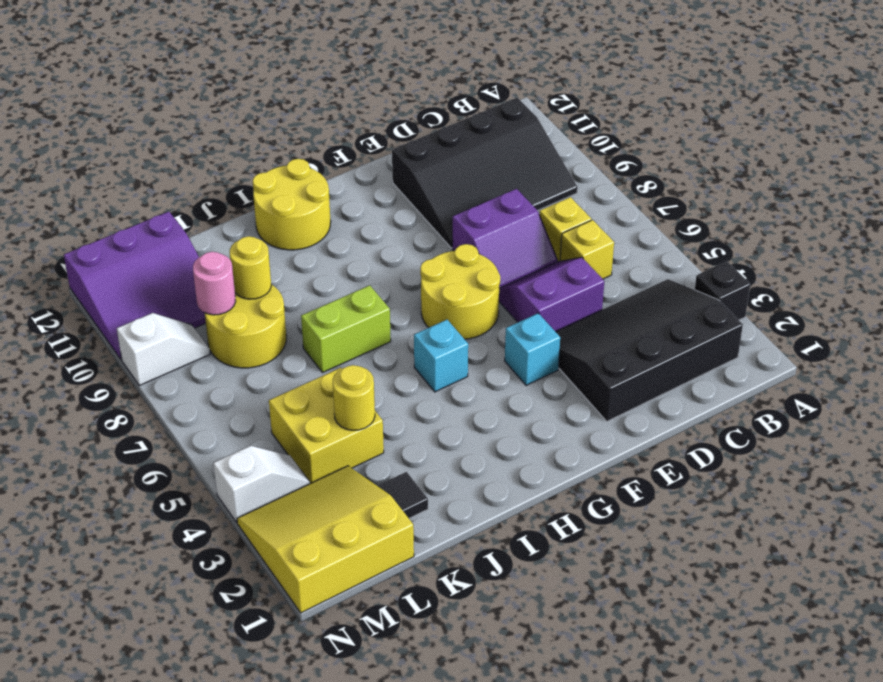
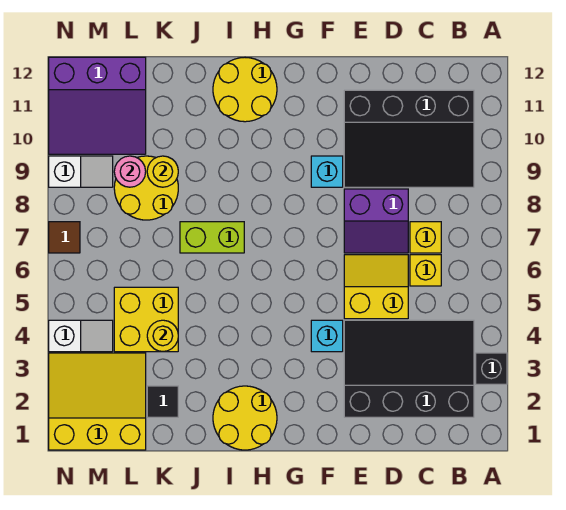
purple 2x2 slope [499,257,604,332] -> yellow 2x2 slope [344,255,408,319]
yellow 2x2 round brick [420,244,500,339] -> yellow 2x2 round brick moved to [213,386,277,450]
cyan 1x1 brick [414,320,468,392] -> cyan 1x1 brick moved to [311,156,343,187]
none -> brown 1x1 tile [49,222,80,253]

